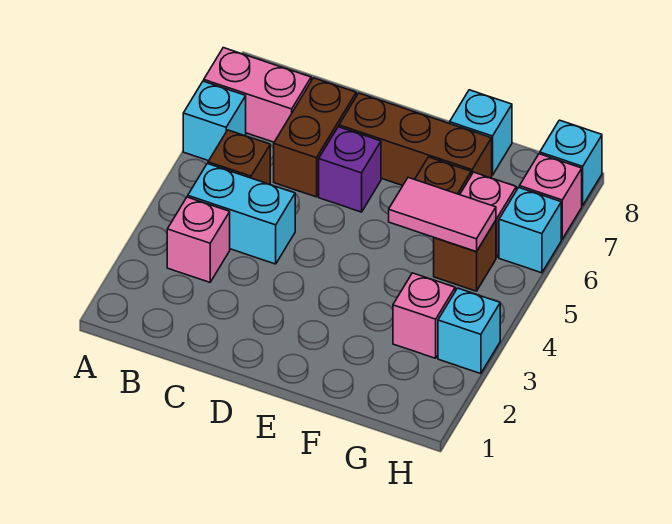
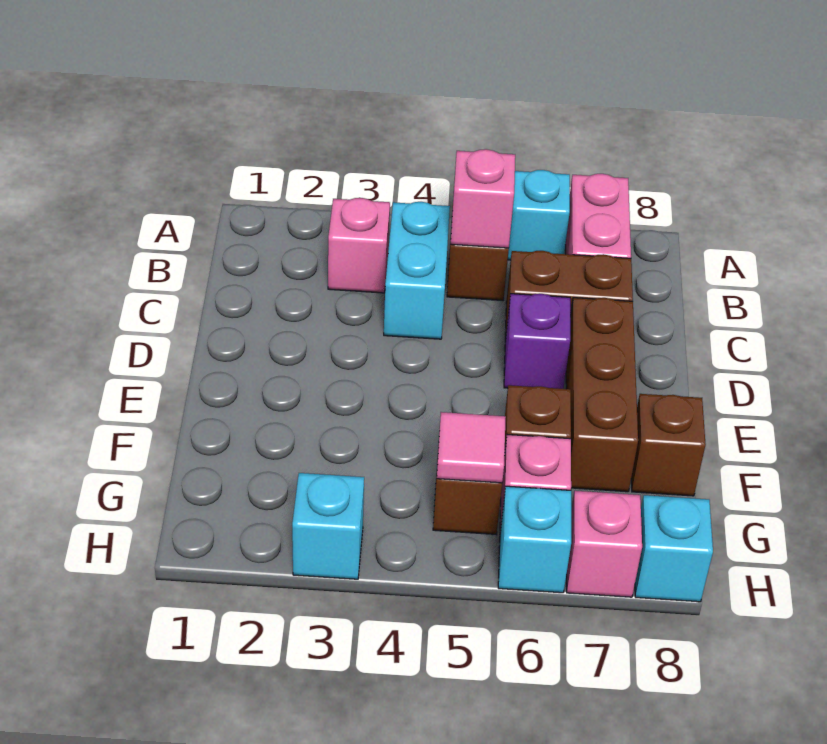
pink 1x2 tile [389,178,496,252] -> pink 1x1 tile [437,412,506,483]
cyan 1x1 brick [450,90,512,175] -> brown 1x1 brick [631,394,706,496]
pink 1x1 brick [393,273,455,358] -> pink 1x1 brick moved to [451,149,515,248]

